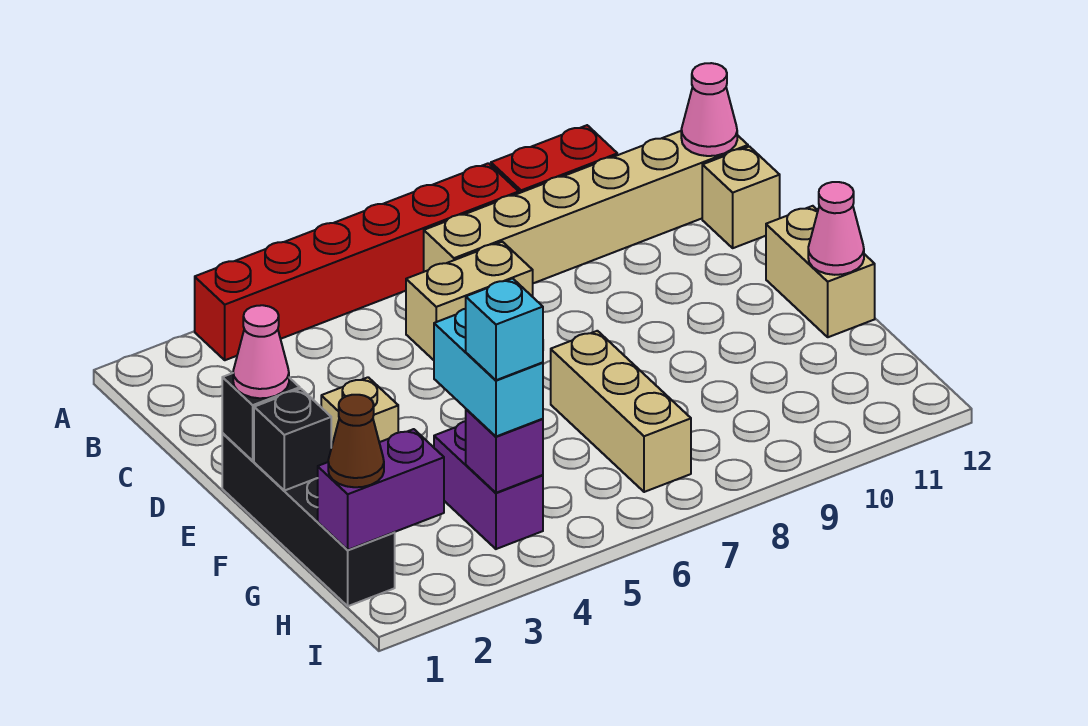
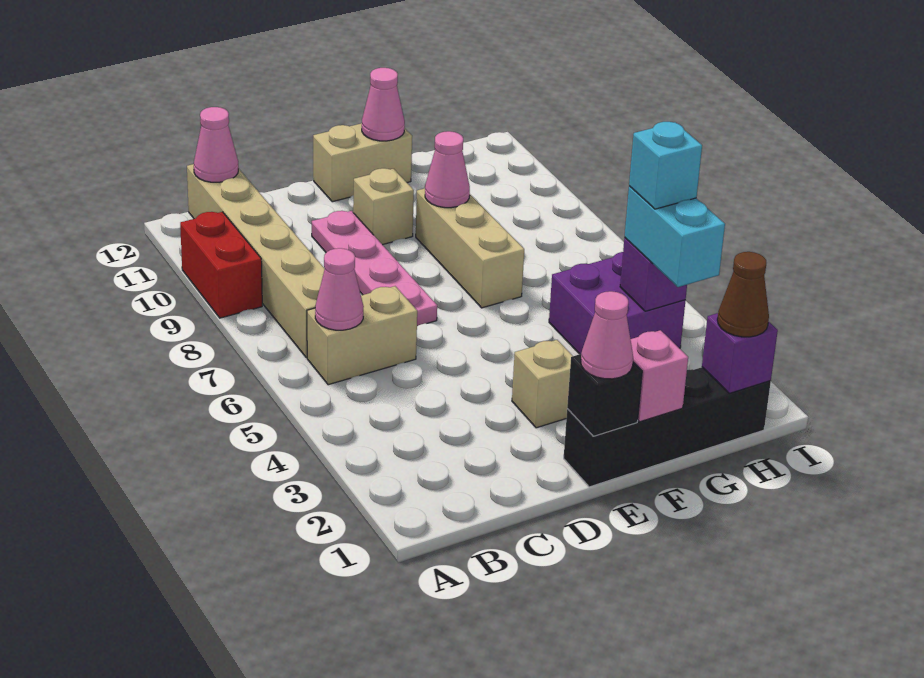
red 1x6 brick [195,163,519,360] -> none
none -> pink 1x1 cone [315,248,364,330]
tan 1x2 brick [406,242,533,360] -> tan 1x2 brick turned to [307,286,417,385]
tan 1x1 brick [702,146,780,248] -> tan 1x1 brick moved to [353,168,414,245]
none -> pink 1x4 plate [312,211,437,326]
black 1x1 brick [254,389,331,491] -> pink 1x1 brick [631,330,688,422]
tan 1x3 brick [551,331,691,492] -> tan 1x3 brick turned to [416,188,524,308]
none -> pink 1x1 cone [425,131,470,208]
purple 1x2 brick [434,421,543,549] -> purple 2x2 brick [549,252,686,354]
cyan 1x2 brick [434,309,543,436] -> cyan 1x2 brick turned to [625,186,725,287]
purple 1x2 brick [318,429,444,550] -> purple 1x1 brick [702,313,778,393]

